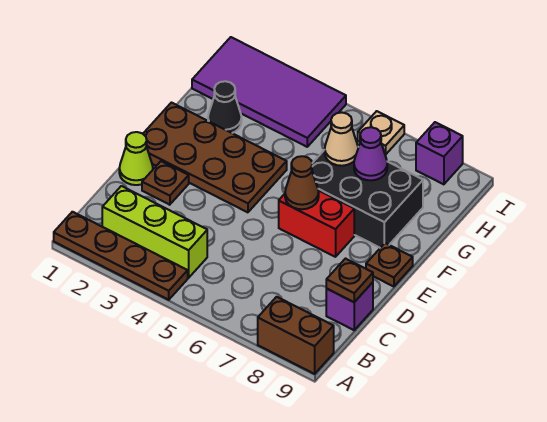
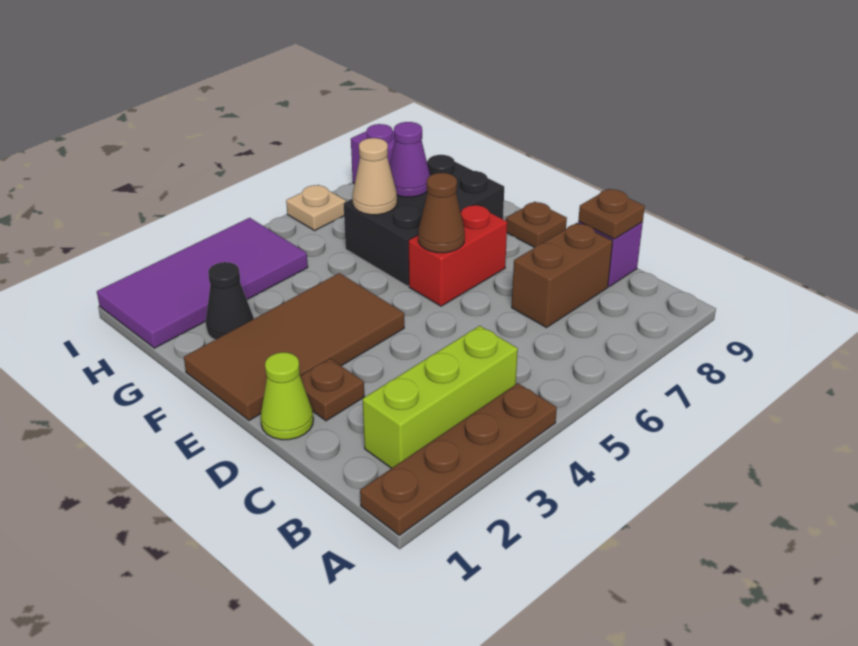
brown 1x2 brick [258,297,334,374] -> brown 1x2 brick moved to [512,223,613,328]
brown 2x4 plate [143,103,287,212] -> brown 2x4 tile [184,273,404,421]

